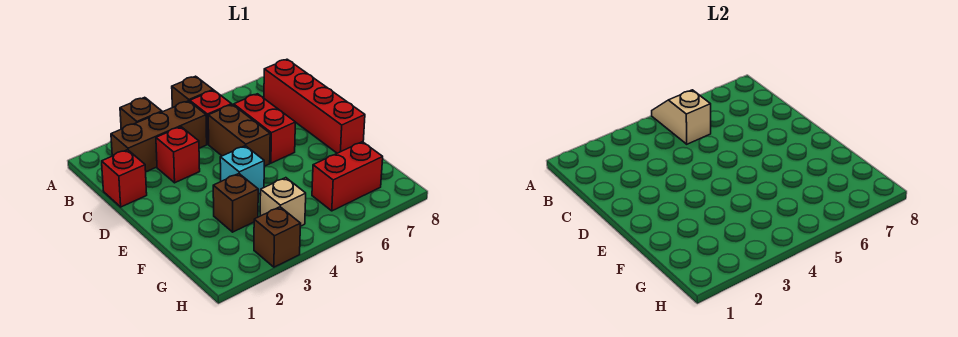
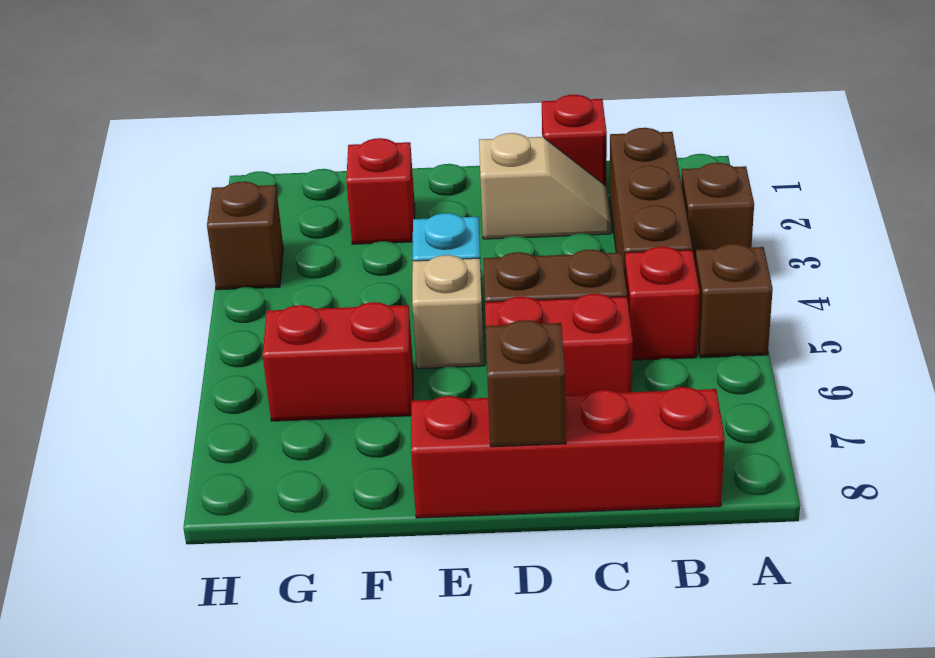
tan 1x2 slope [652,90,711,144] -> tan 1x2 slope moved to [479,133,611,239]
red 1x1 brick [156,127,200,183] -> red 1x1 brick moved to [346,138,415,244]
brown 1x1 brick [213,174,258,232] -> brown 1x1 brick moved to [486,320,566,447]
tan 1x1 brick [260,178,306,226] -> tan 1x1 brick moved to [412,255,484,369]
red 1x2 brick [312,142,383,211] -> red 1x2 brick turned to [263,302,413,421]

